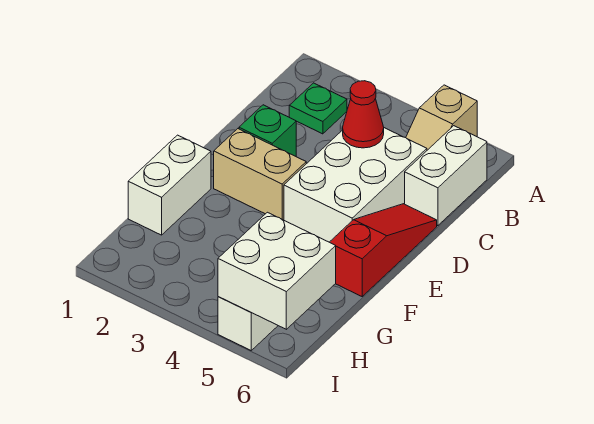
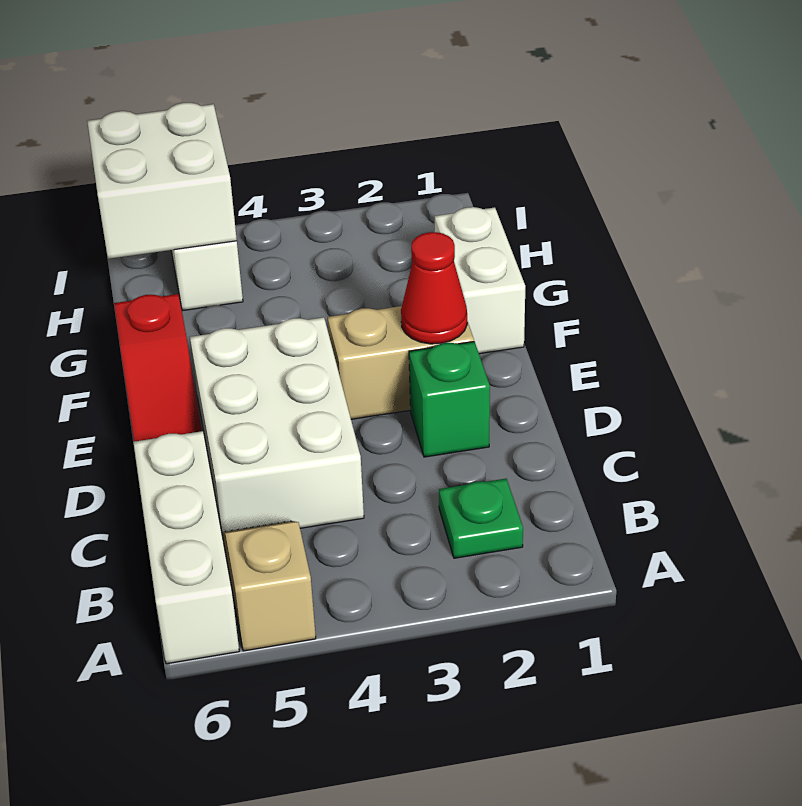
white 1x2 brick [405,126,487,226] -> white 1x3 brick [133,431,239,664]
red 1x1 cone [343,81,384,148] -> red 1x1 cone moved to [401,232,467,344]

